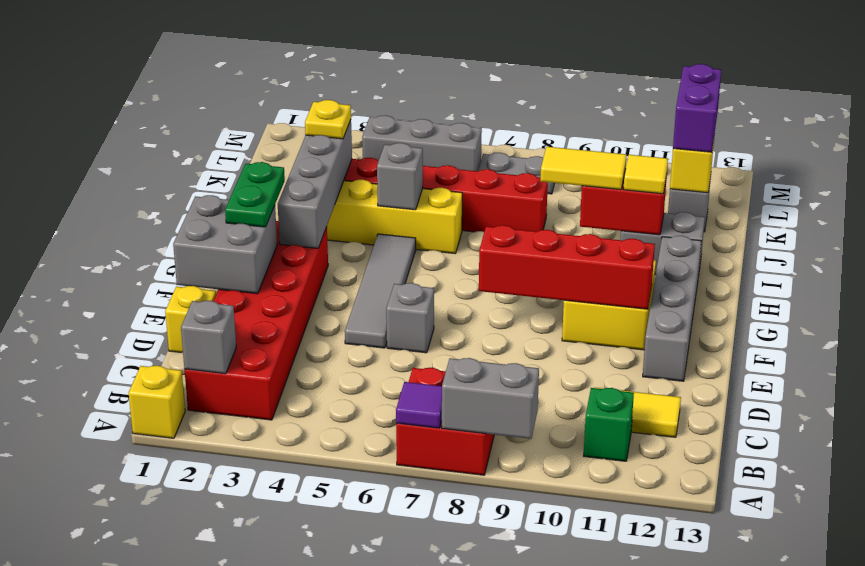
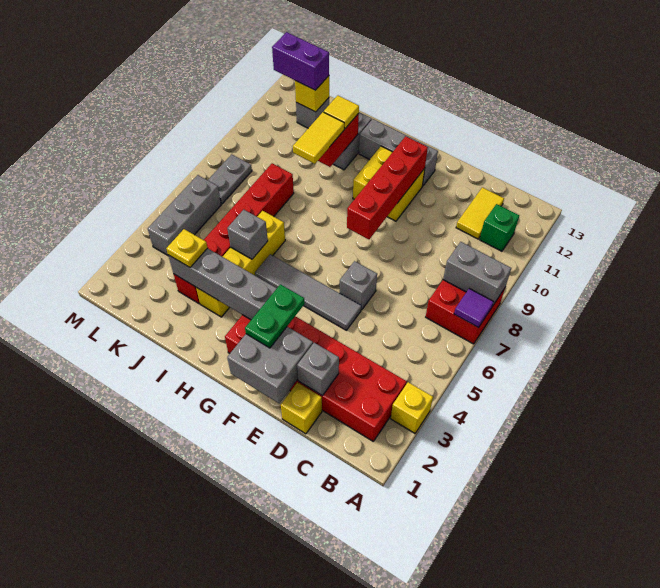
yellow 1x1 brick [129,366,185,438] -> yellow 1x1 brick moved to [391,382,433,433]
grey 1x2 brick [442,358,539,439] -> grey 1x2 brick turned to [443,242,511,305]
grey 1x1 brick [181,301,236,374] -> grey 1x1 brick moved to [297,343,339,396]
grey 1x4 brick [643,236,701,381] -> grey 1x3 brick [359,119,438,186]
green 1x2 plate [225,162,285,227] -> green 1x2 plate turned to [245,284,305,348]

